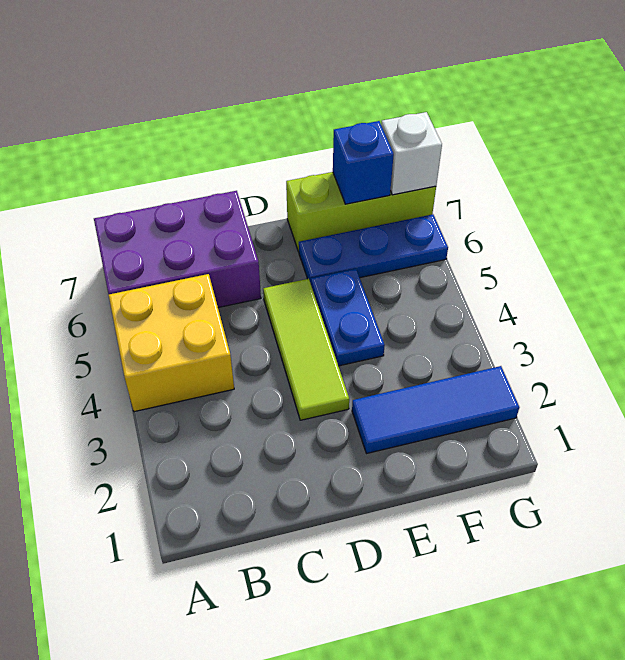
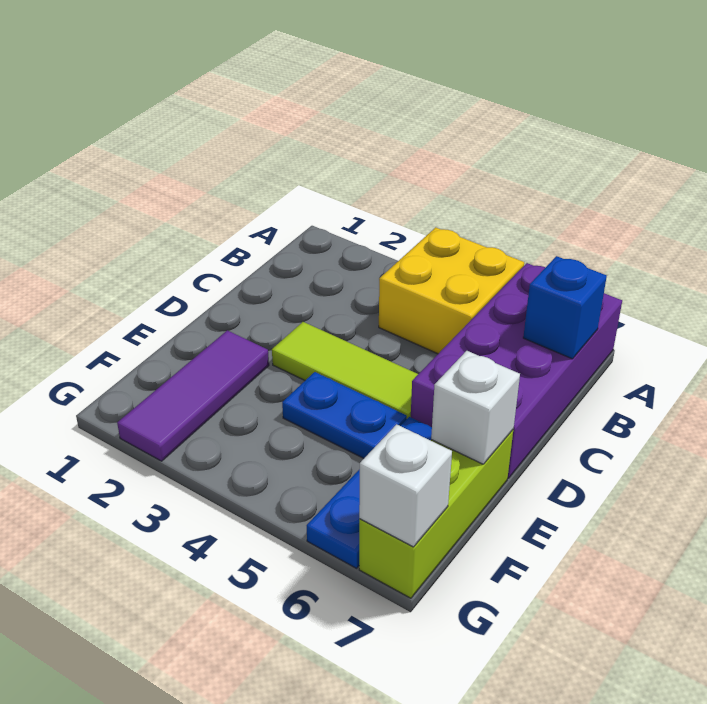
purple 2x3 brick [94,191,261,308] -> purple 2x4 brick [411,263,622,478]
blue 1x3 tile [352,366,519,453] -> purple 1x3 tile [117,330,269,461]
none -> white 1x1 brick [431,351,520,464]
blue 1x1 brick [333,121,394,204] -> blue 1x1 brick moved to [523,256,607,359]

